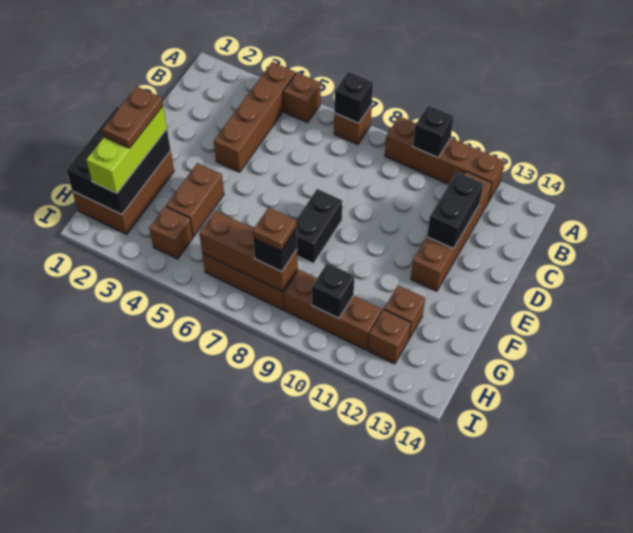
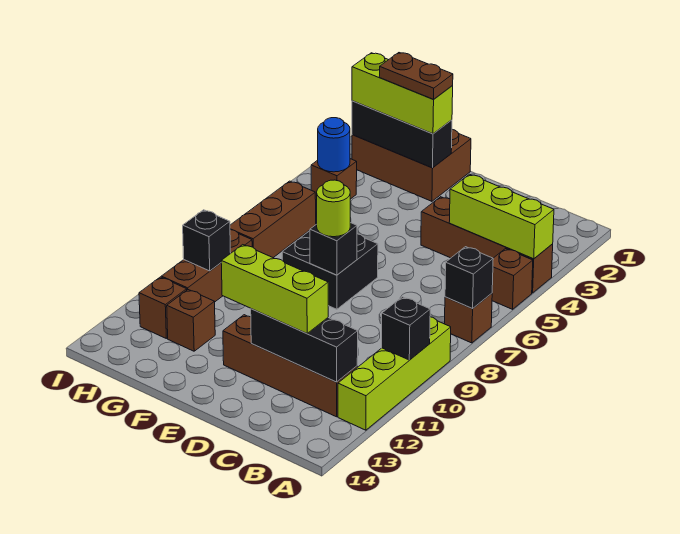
none -> lime 1x3 brick [449,174,554,259]
brown 1x4 brick [385,116,505,202] -> lime 1x4 brick [338,317,451,430]
black 1x2 brick [427,172,483,249] -> black 1x3 brick [251,309,358,382]
none -> lime 1x3 brick [221,245,328,334]
black 1x2 brick [296,189,342,264] -> black 2x2 brick [282,231,378,309]
none -> lime 1x1 round brick [317,180,350,237]
black 2x3 brick [66,106,171,215] -> black 1x3 brick [352,101,452,168]
brown 1x2 brick [166,163,224,237] -> none
none -> blue 1x1 round brick [318,118,350,172]
brown 1x3 brick [199,211,298,291] -> none
black 1x1 brick [253,228,297,272] -> black 1x1 brick moved to [310,223,357,275]
brown 1x1 plate [253,208,297,251] -> none

